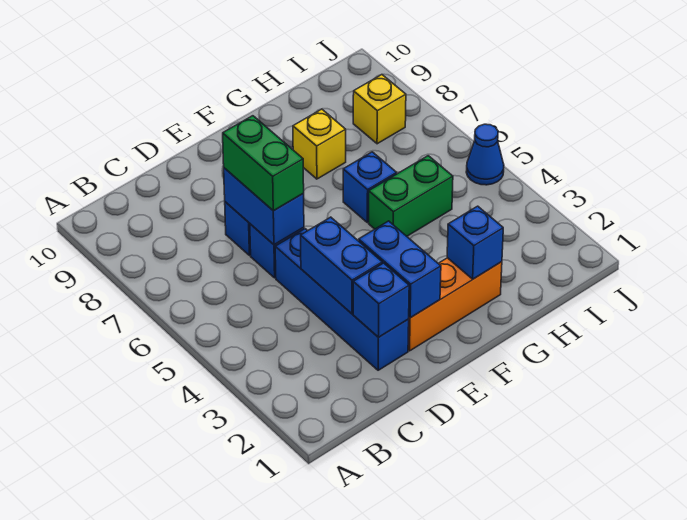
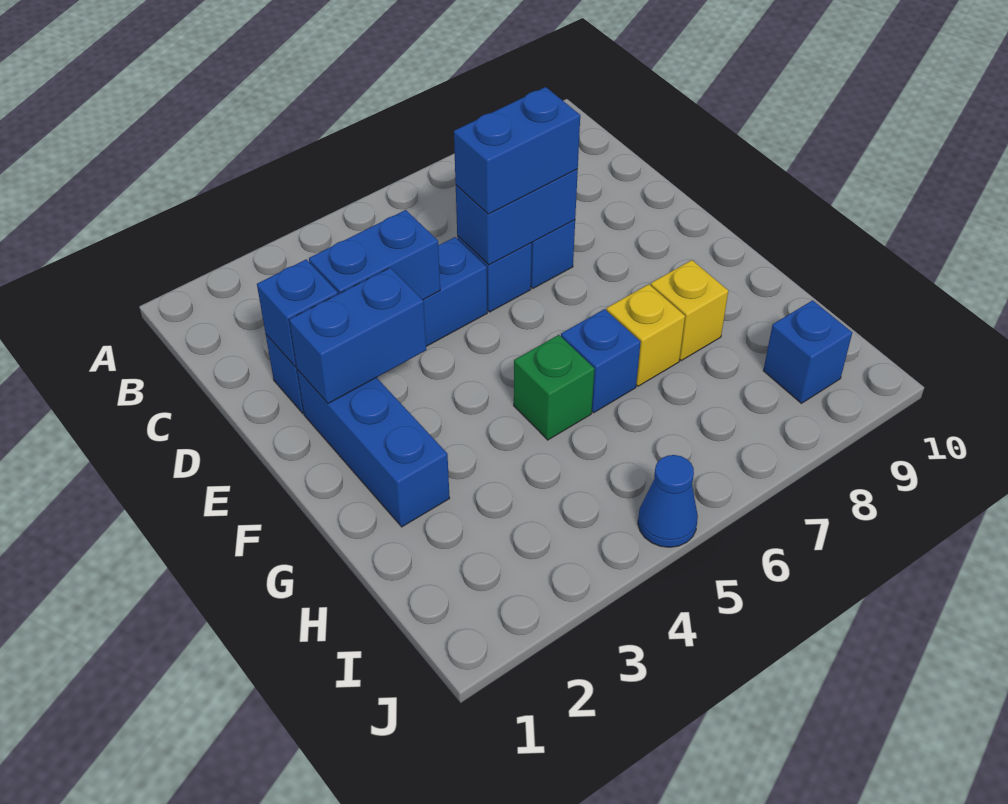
green 1x2 brick [223,116,304,211] -> blue 1x2 brick [454,87,580,214]
orange 1x3 brick [408,258,502,351] -> blue 1x3 brick [297,370,450,527]
blue 1x1 brick [447,206,503,279] -> blue 1x1 brick moved to [763,300,852,403]
green 1x2 brick [369,156,453,236] -> green 1x1 brick [514,335,595,440]
yellow 1x1 brick [353,75,406,144] -> yellow 1x1 brick moved to [607,284,685,386]

